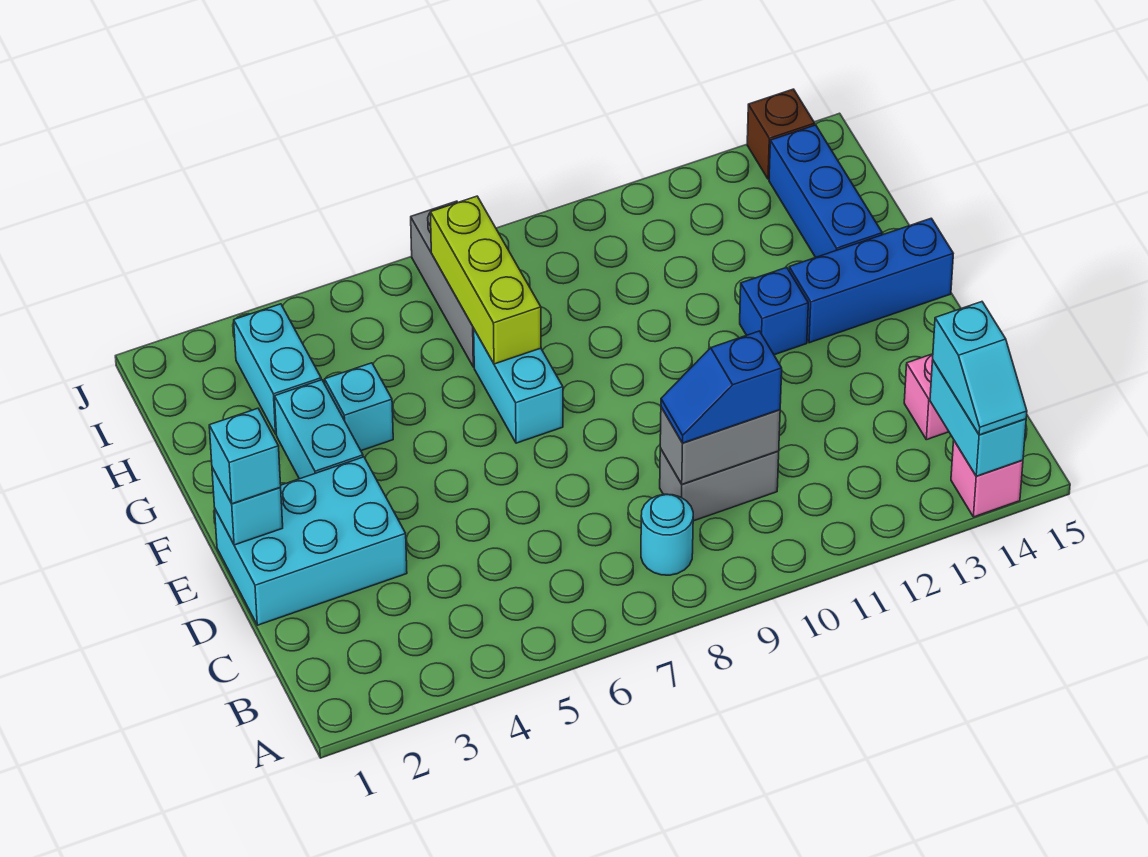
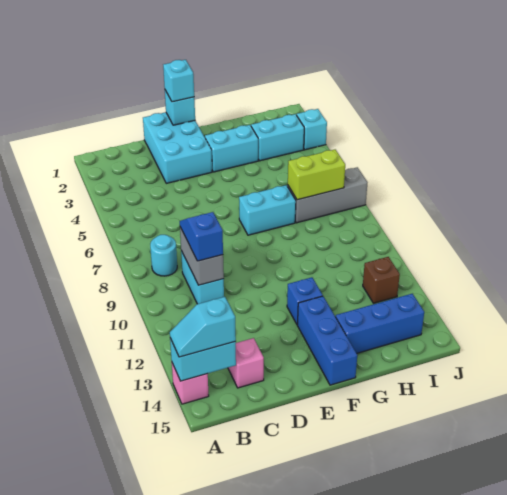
grey 1x2 brick [660,448,779,521] -> cyan 1x2 brick [181,251,224,304]
cyan 1x1 brick [325,363,393,451] -> cyan 1x1 brick moved to [297,109,327,150]
lime 1x3 brick [430,196,541,364] -> lime 1x2 brick [288,150,345,200]
brown 1x1 brick [747,89,815,179] -> brown 1x1 brick moved to [363,257,400,303]

